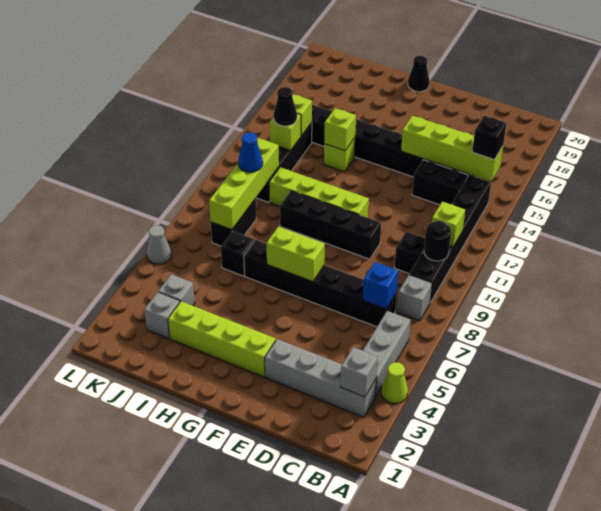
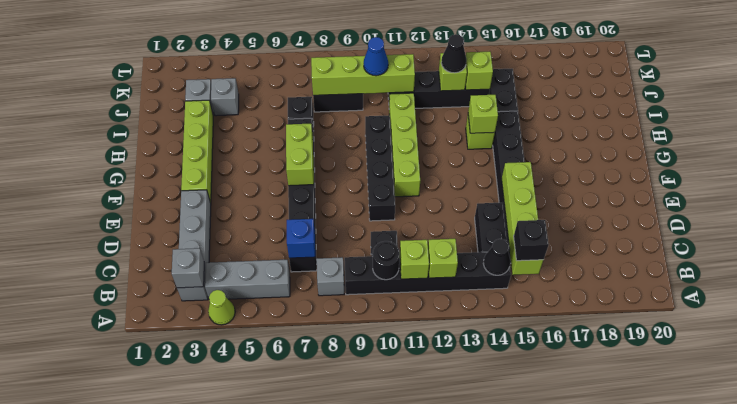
none -> lime 1x1 brick [428,239,458,278]
black 1x1 cone [408,55,430,92] -> black 1x1 cone moved to [483,239,510,275]
grey 1x1 cone [147,225,171,264] -> none

